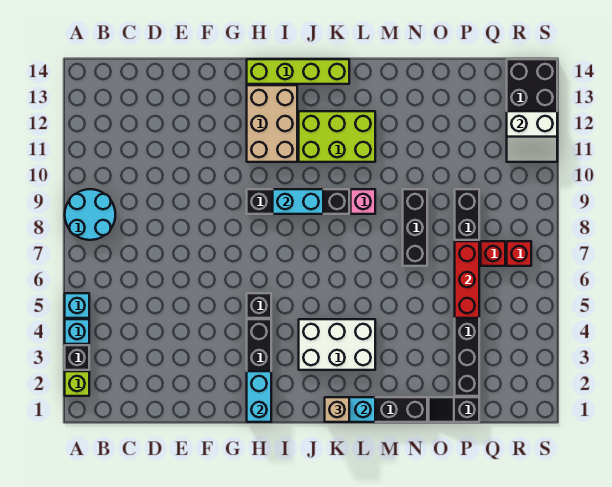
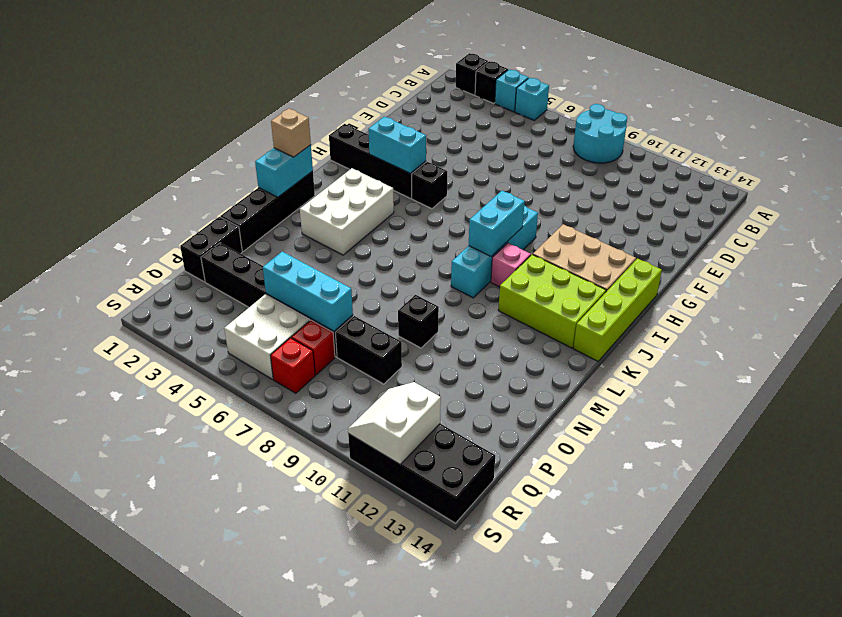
lime 1x1 brick [65,371,89,396] -> black 1x1 brick [456,53,488,95]
cyan 1x2 brick [247,371,271,422] -> cyan 1x2 brick moved to [368,116,426,173]
black 1x4 brick [247,189,349,214] -> cyan 1x4 brick [451,205,538,298]
lime 2x3 brick [299,111,375,162] -> lime 2x3 brick turned to [498,254,606,348]
pink 1x1 brick [351,189,375,214] -> pink 1x1 brick moved to [491,243,531,287]
black 1x3 brick [403,189,427,266] -> black 1x1 brick [398,295,439,348]
black 1x2 slope [429,397,479,422] -> black 1x2 brick [180,217,242,282]
red 1x3 brick [455,241,479,318] -> cyan 1x3 brick [263,252,353,331]
none -> white 2x2 brick [224,295,310,379]

